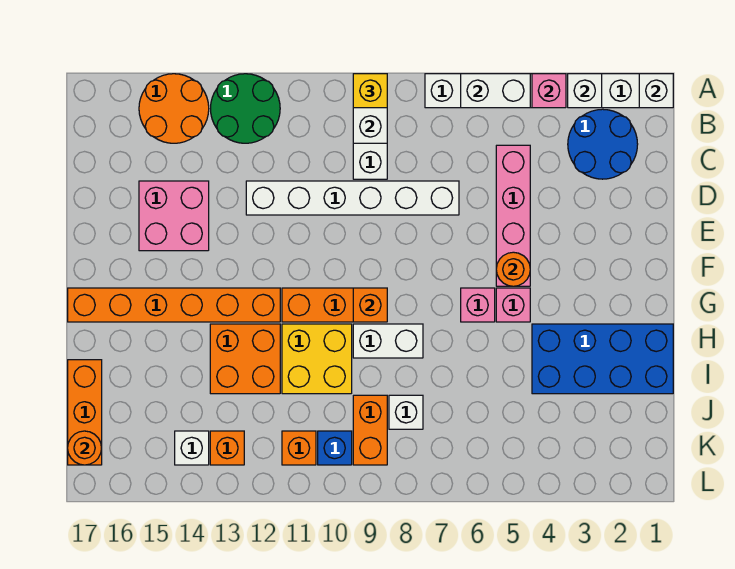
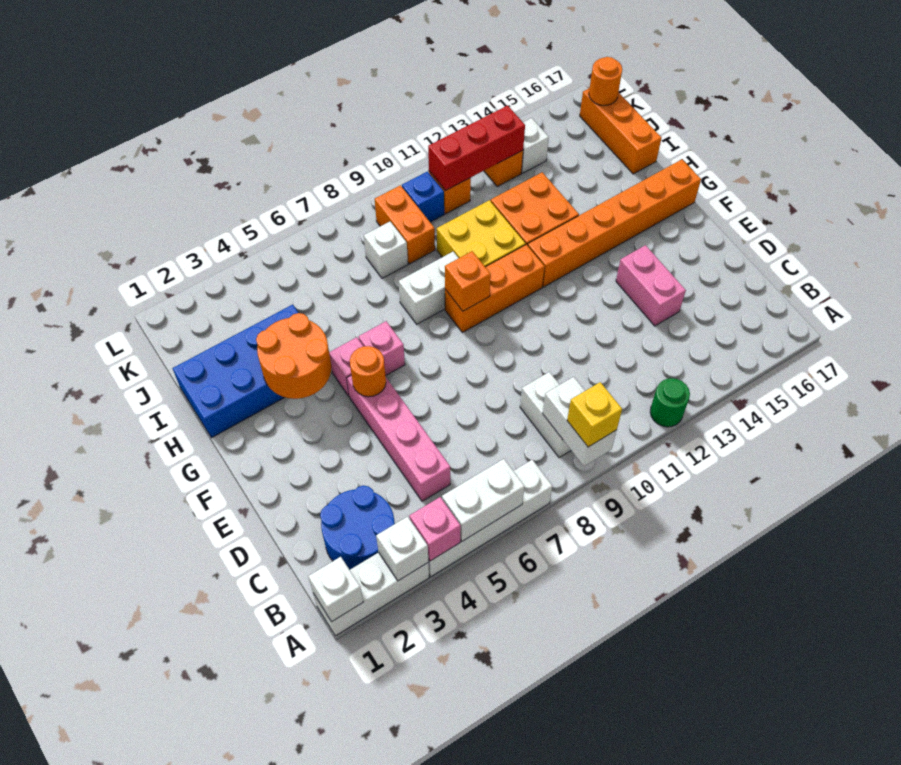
green 2x2 round brick [210,74,280,143] -> green 1x1 round brick [650,378,690,427]
orange 2x2 round brick [139,74,209,143] -> orange 2x2 round brick moved to [256,313,331,399]
white 1x6 brick [246,181,459,215] -> none
pink 2x2 brick [139,181,209,251] -> pink 1x2 brick [616,245,686,326]
none -> red 1x3 brick [428,105,525,191]

